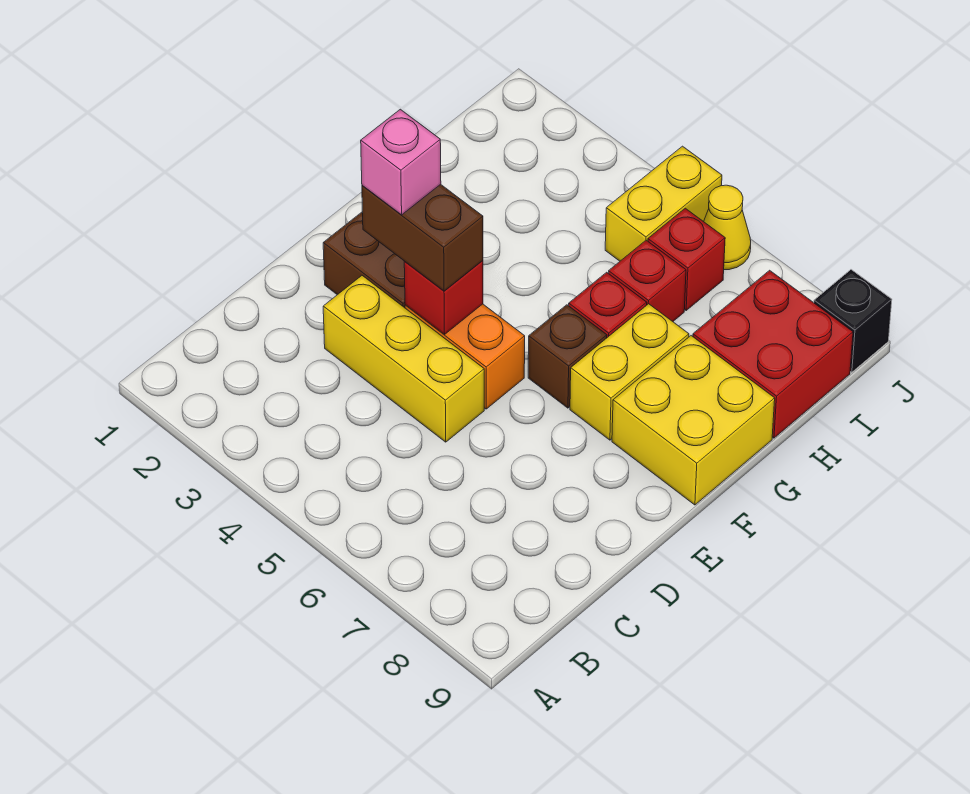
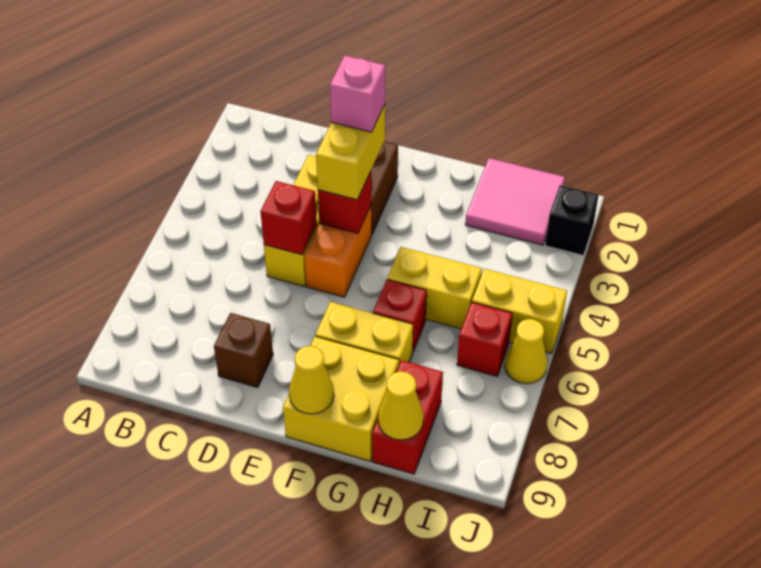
brown 1x2 brick [362,184,483,291] -> yellow 1x2 brick [316,105,385,200]
brown 1x1 brick [528,305,607,408] -> brown 1x1 brick moved to [214,313,273,388]
none -> yellow 1x1 cone [289,346,334,414]
none -> yellow 1x2 brick [387,247,482,329]
none -> pink 2x2 tile [465,158,565,245]
red 1x1 brick [608,240,686,321] -> red 1x1 brick moved to [260,181,317,255]
red 2x2 brick [693,270,853,438] -> red 1x2 brick [372,360,443,474]
none -> yellow 1x1 cone [378,372,424,440]
black 1x1 brick [814,270,892,372] -> black 1x1 brick moved to [545,185,599,256]

